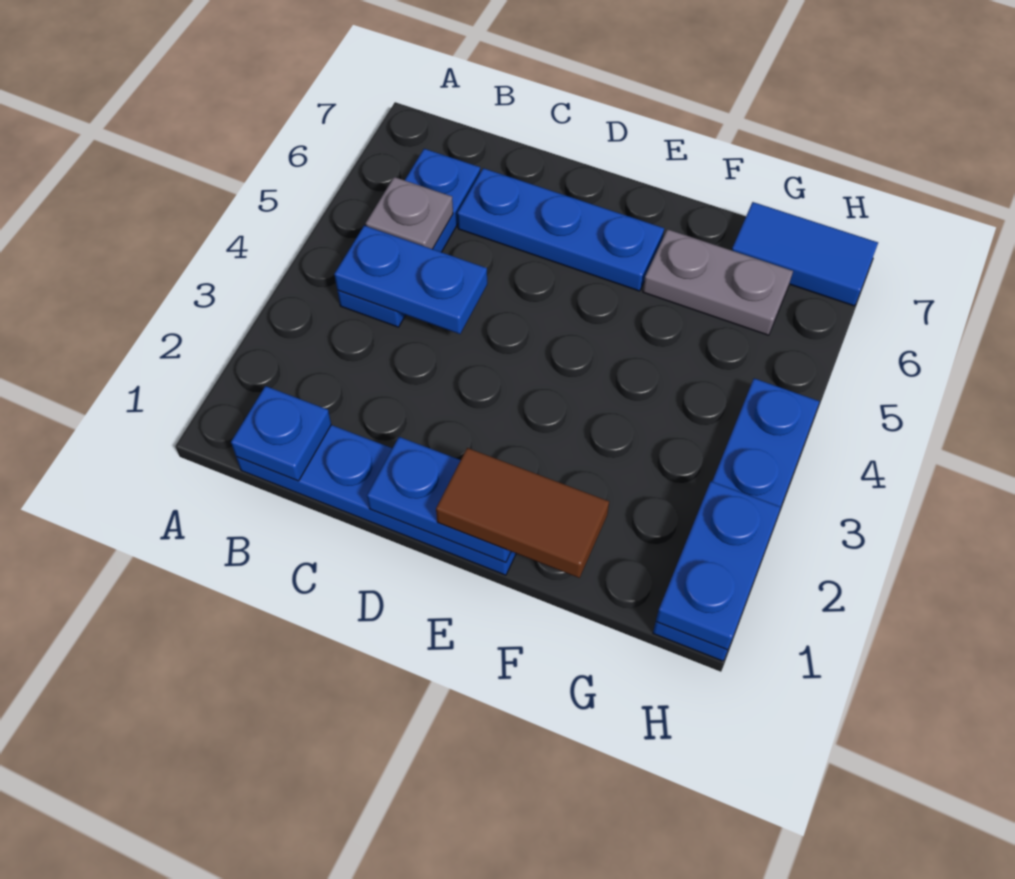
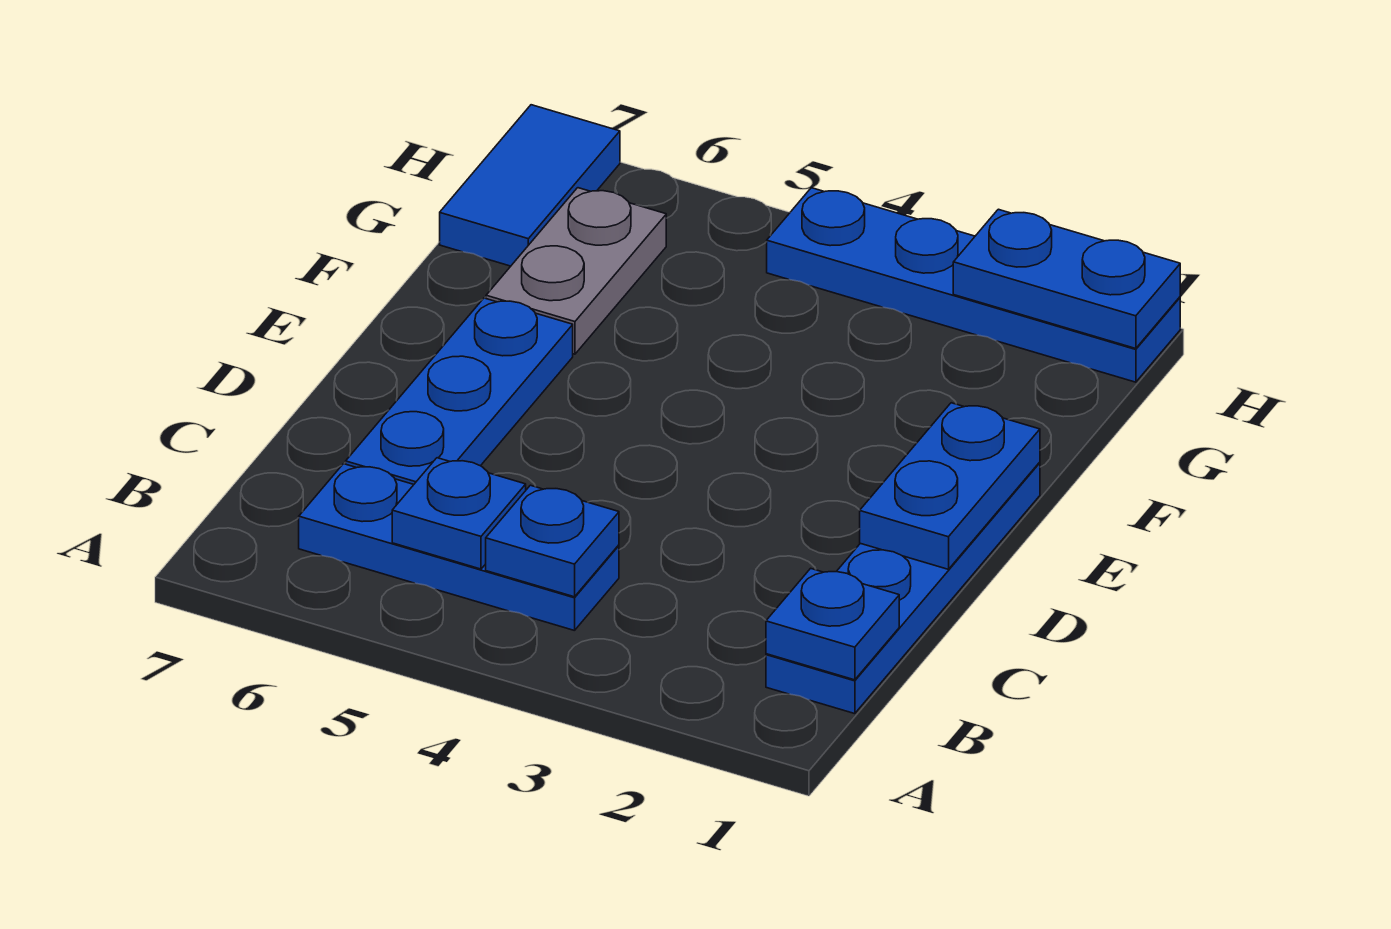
blue 1x2 plate [334,226,487,334] -> blue 1x1 plate [486,485,619,597]
grey 1x1 plate [366,177,453,249] -> blue 1x1 plate [392,458,526,569]
brown 1x2 tile [436,448,609,578] -> none

